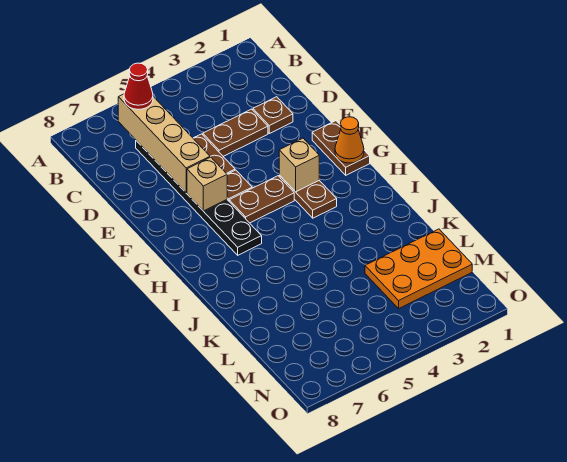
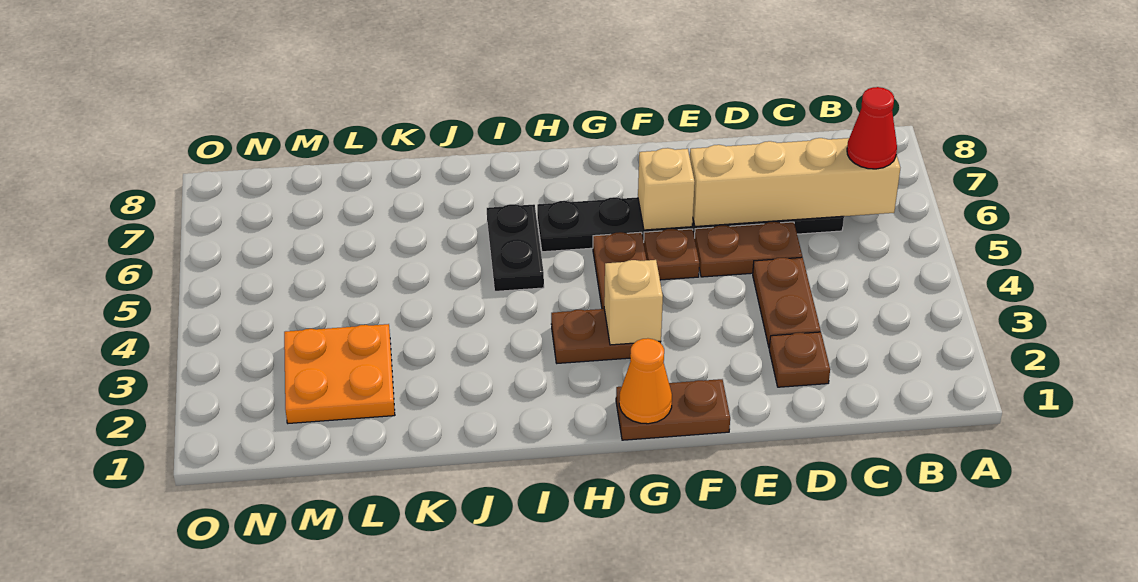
none -> black 1x2 plate [487,204,544,291]
orange 2x3 plate [365,229,472,308] -> orange 2x2 plate [284,324,395,423]

